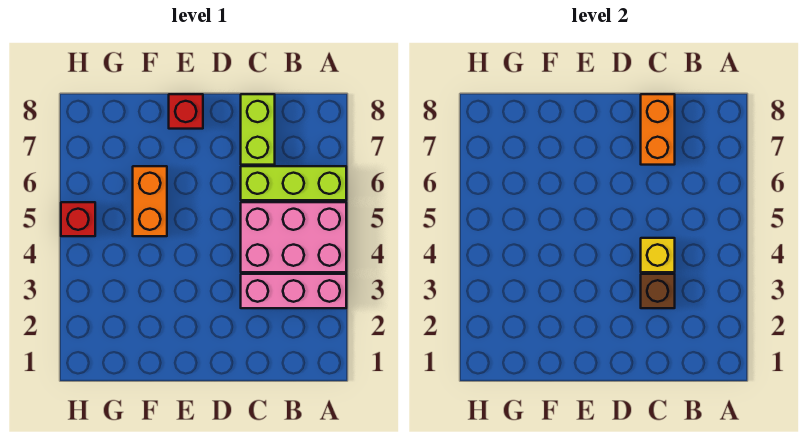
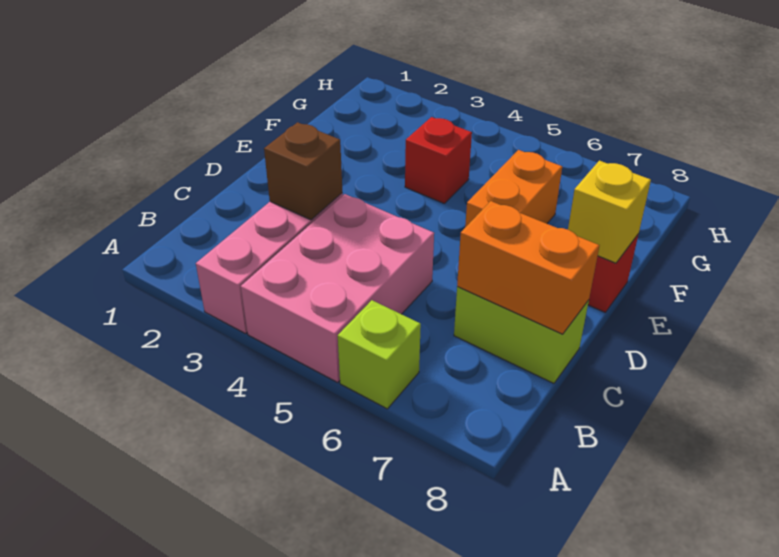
lime 1x3 brick [241,166,346,200] -> lime 1x1 brick [338,300,421,409]
yellow 1x1 brick [641,238,675,272] -> yellow 1x1 brick moved to [568,161,651,263]
orange 1x2 brick [133,166,167,236] -> orange 1x2 brick turned to [465,150,562,227]
red 1x1 brick [61,202,95,236] -> red 1x1 brick moved to [405,117,472,203]

